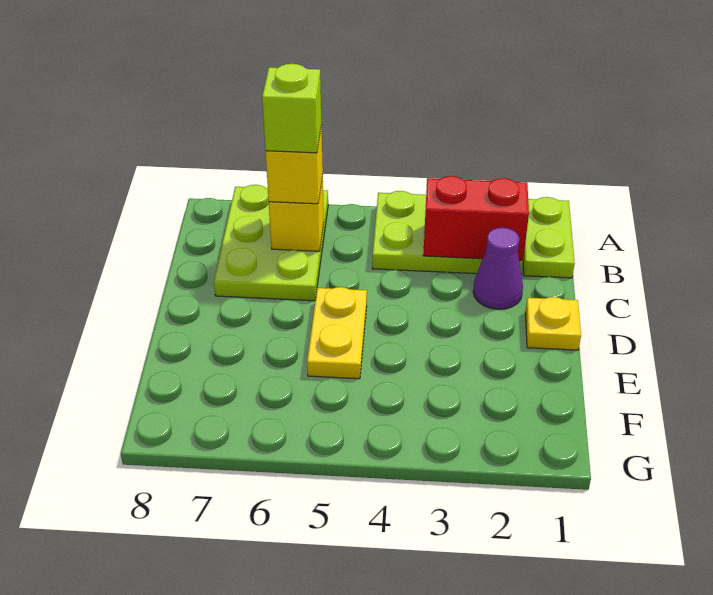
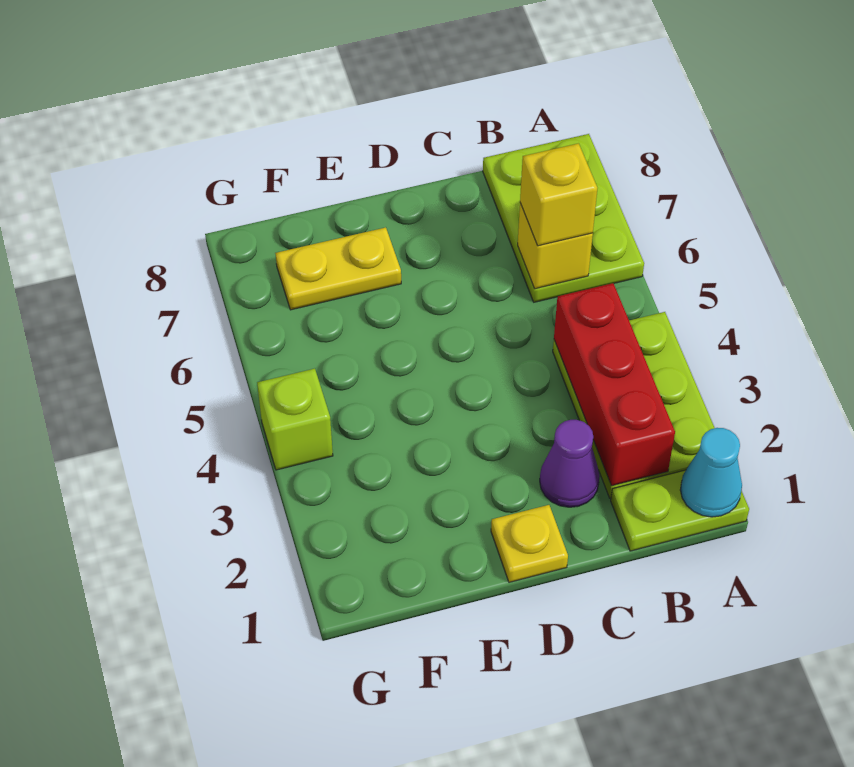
none -> cyan 1x1 cone [680,428,742,517]
lime 2x3 plate [214,185,328,301] -> lime 2x3 plate turned to [483,134,644,302]
red 1x2 brick [423,176,529,260] -> red 1x3 brick [554,283,675,486]
lime 1x1 brick [262,64,321,153] -> lime 1x1 brick moved to [257,369,333,470]
yellow 1x2 plate [307,287,367,379] -> yellow 1x2 plate moved to [275,227,401,310]

